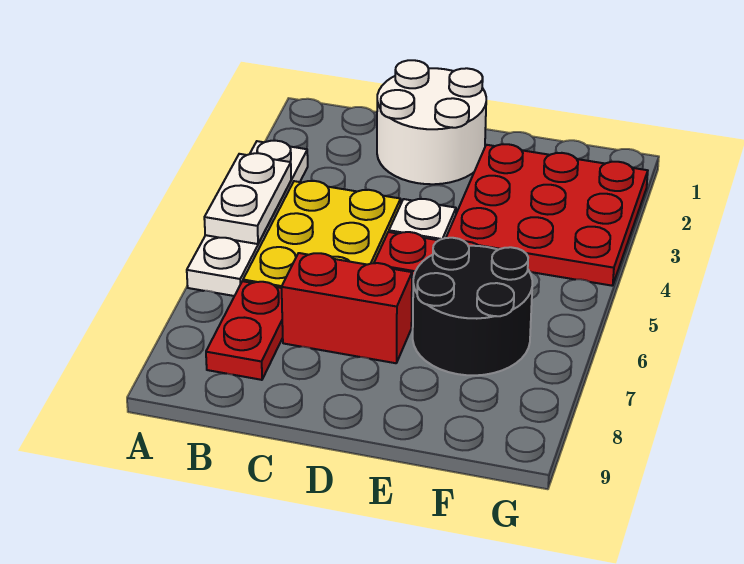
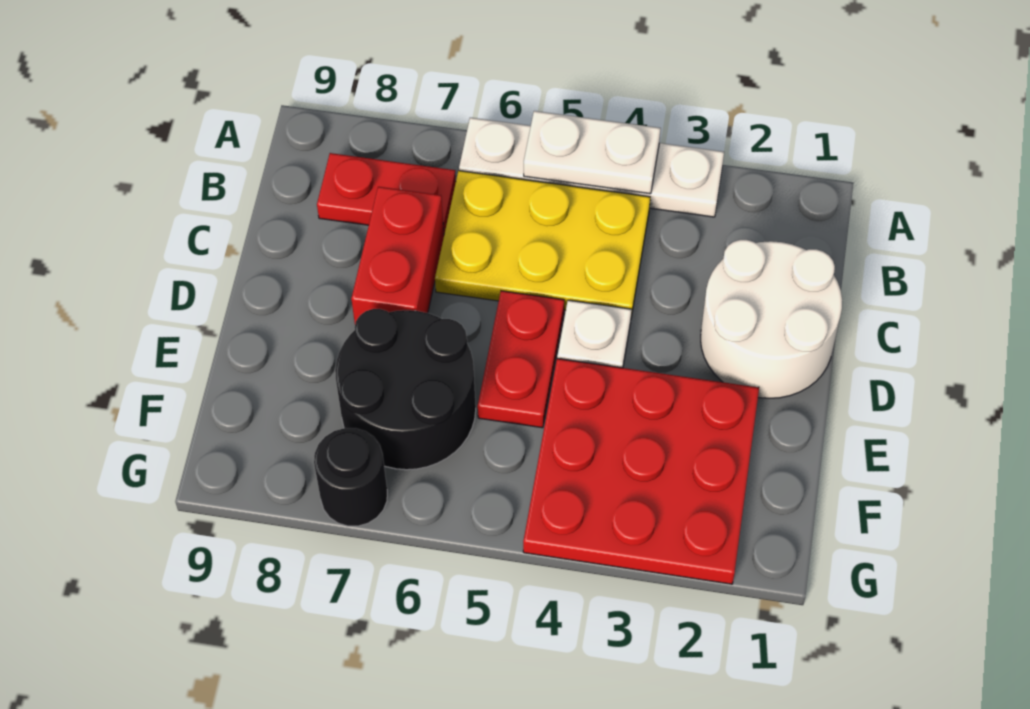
none -> black 1x1 round brick [314,428,387,526]

